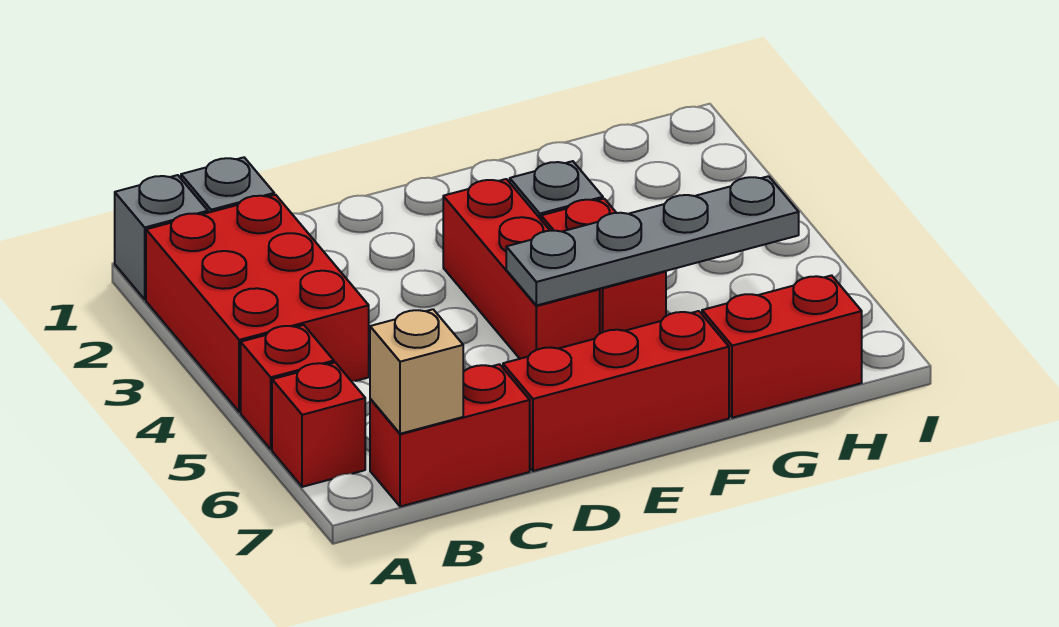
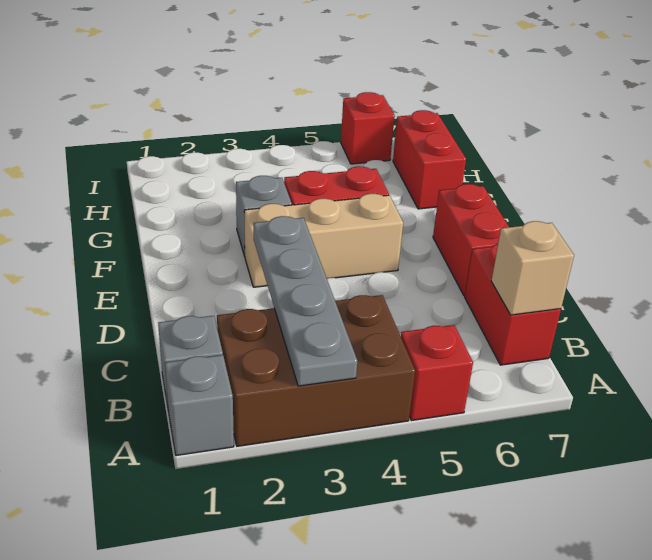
red 2x3 brick [146,195,369,412] -> brown 2x3 brick [217,295,415,446]
red 1x1 brick [272,363,365,487] -> red 1x1 brick moved to [341,92,395,164]
red 1x3 brick [503,311,729,471] -> red 1x2 brick [433,184,509,296]
red 1x3 brick [443,179,600,359] -> tan 1x3 brick [244,194,403,287]
grey 1x4 plate [506,176,799,305] -> grey 1x4 plate moved to [254,216,357,386]

